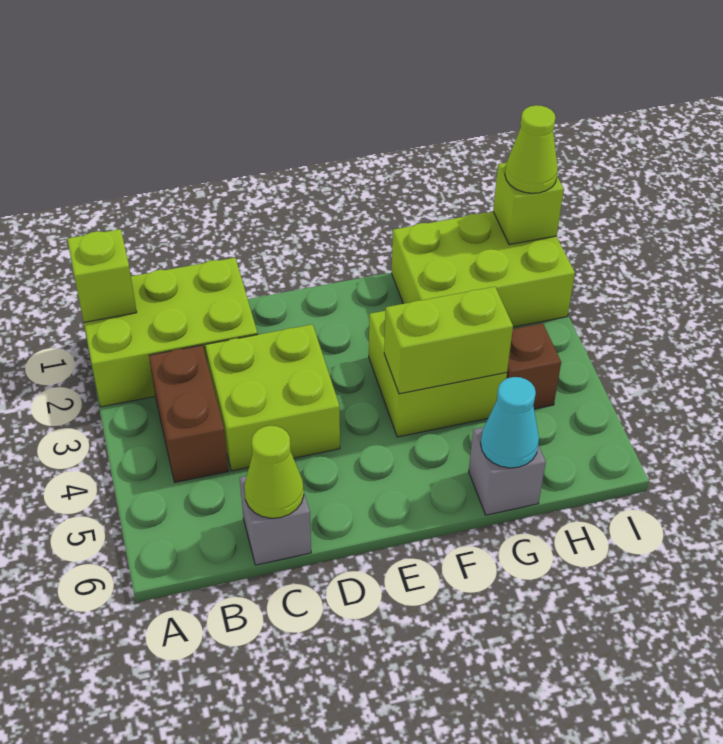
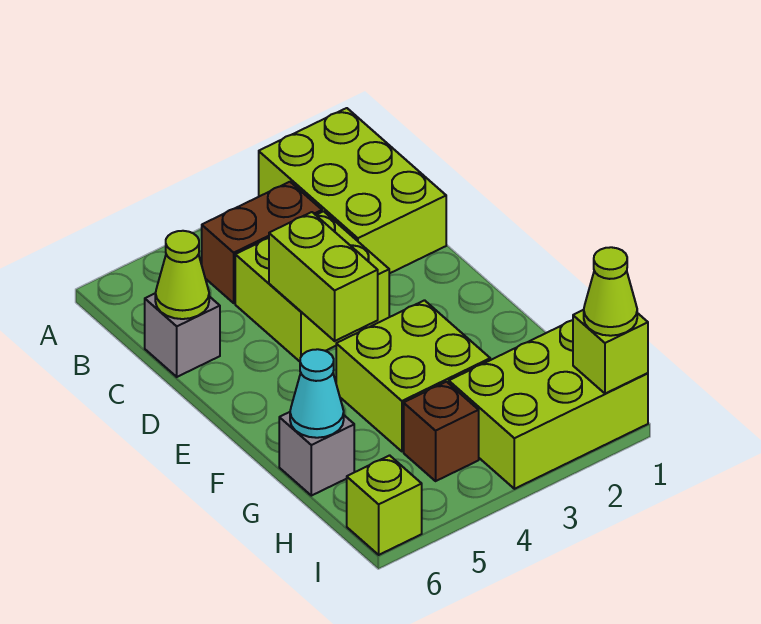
lime 1x1 brick [67,229,137,322] -> lime 1x1 brick moved to [347,455,422,555]
lime 1x2 brick [384,287,513,394] -> lime 1x2 brick moved to [269,212,378,341]
lime 2x3 brick [392,212,575,327] -> lime 2x3 brick turned to [449,320,648,489]

